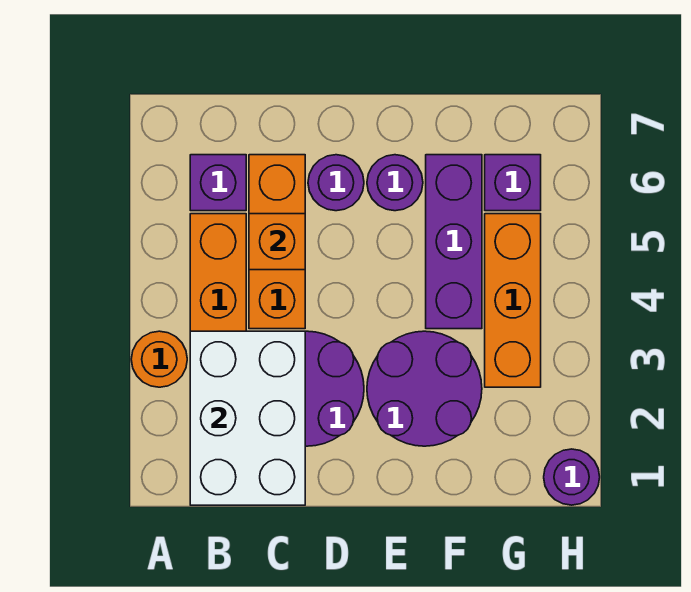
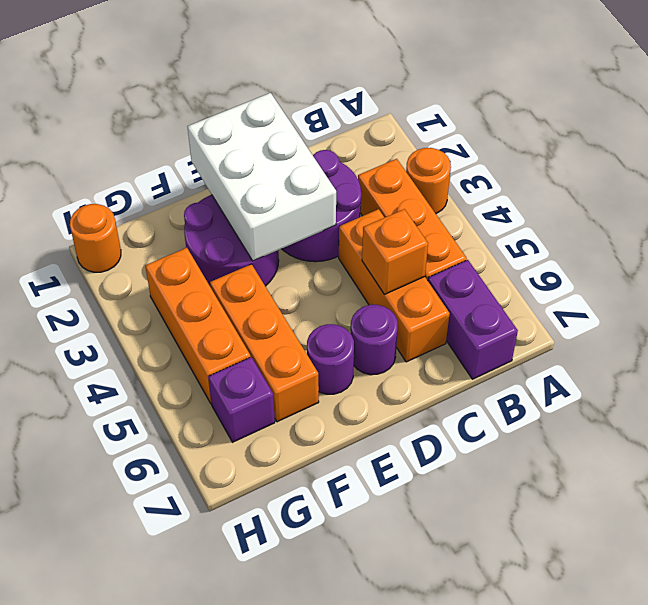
white 2x3 brick [190,331,305,505] -> white 2x3 brick moved to [187,93,336,261]
purple 1x1 brick [190,155,246,211] -> purple 1x2 brick [428,260,518,379]
purple 1x3 brick [426,155,482,329] -> orange 1x3 brick [210,264,319,422]
purple 1x1 round brick [544,449,600,505] -> orange 1x1 round brick [70,204,121,272]

